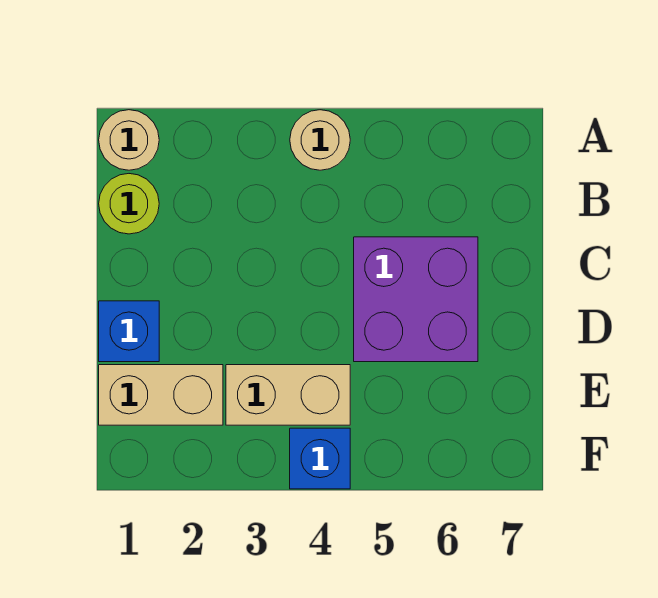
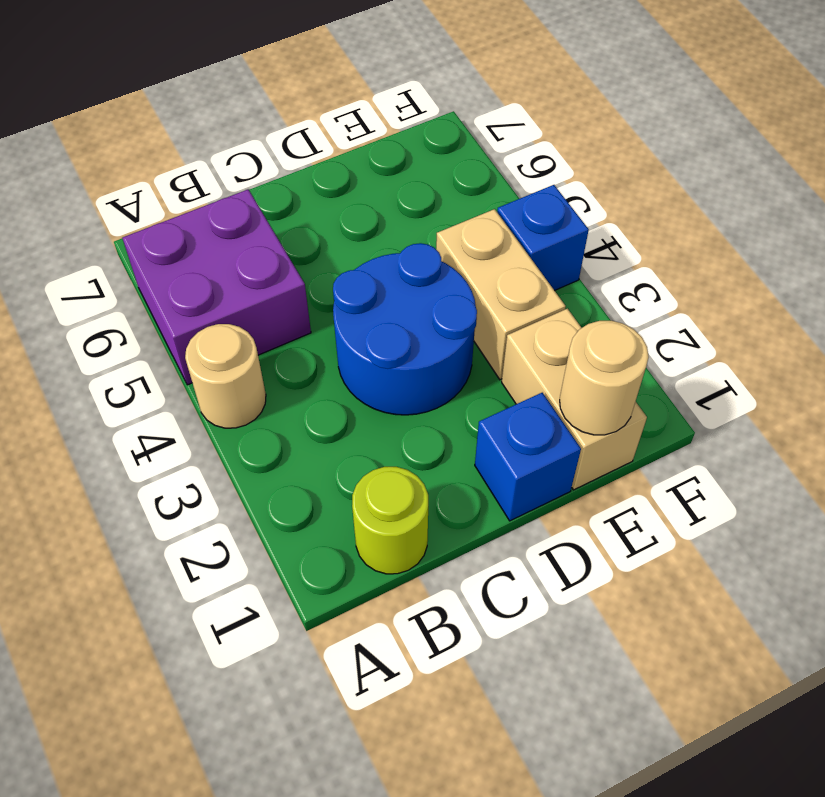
tan 1x1 round brick [99,110,159,170] -> tan 1x1 round brick moved to [560,321,649,435]
none -> blue 2x2 round brick [333,243,477,415]
purple 2x2 brick [354,237,478,362] -> purple 2x2 brick moved to [122,189,311,385]

